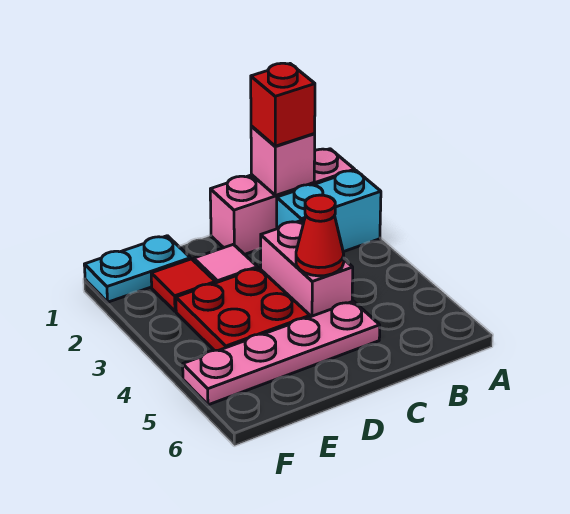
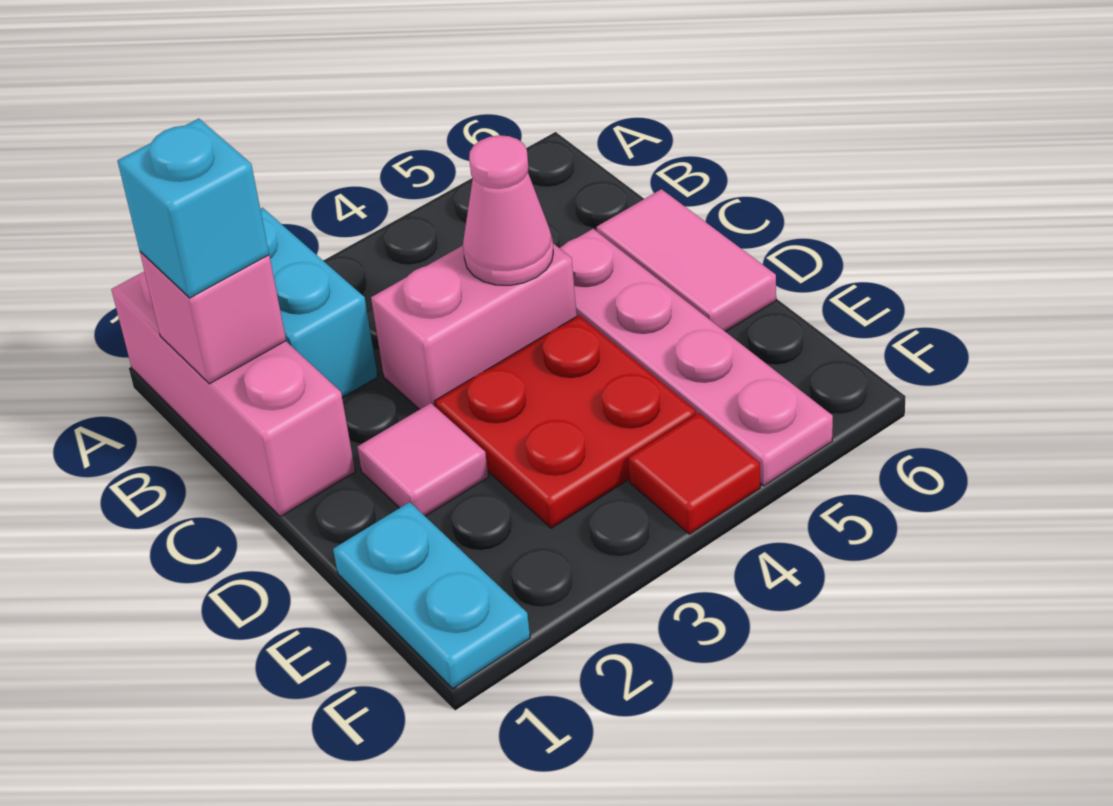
red 1x1 brick [251,63,315,146] -> cyan 1x1 brick [117,119,269,298]
red 1x1 cone [296,195,344,276] -> pink 1x1 cone [463,135,553,285]
none -> pink 1x2 tile [597,189,776,332]
red 1x1 tile [151,259,215,311] -> red 1x1 tile moved to [628,413,760,534]

